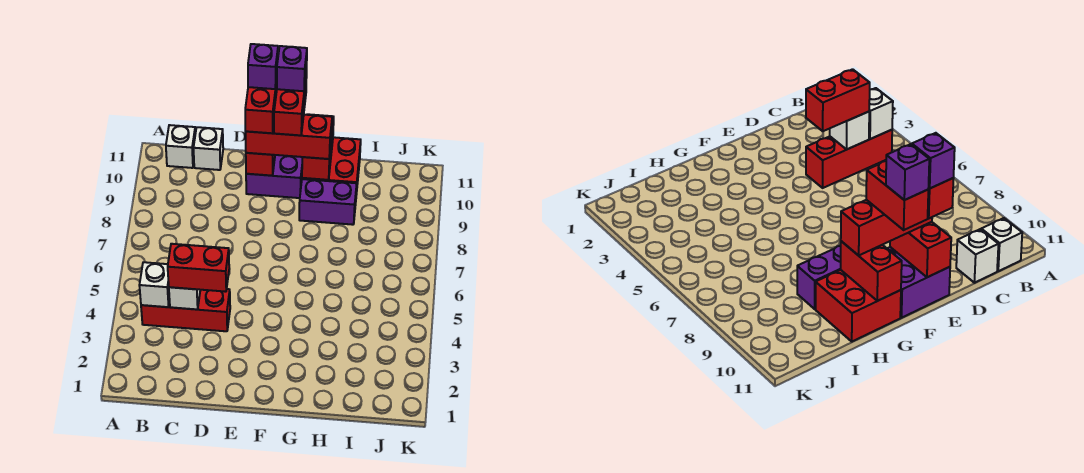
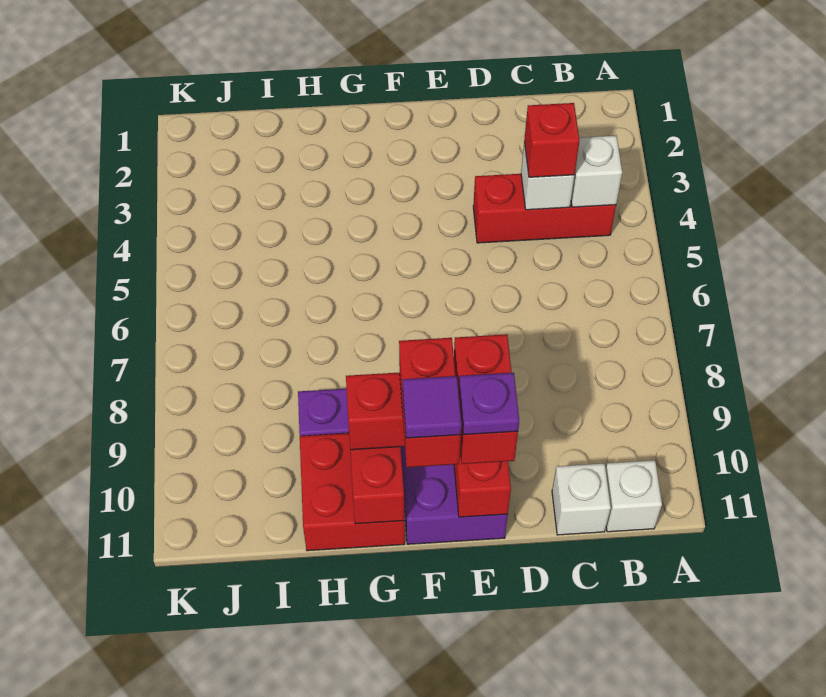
red 1x2 brick [168,244,229,292] -> red 1x1 brick [524,103,580,177]
purple 1x1 brick [248,44,278,89] -> purple 1x1 plate [459,373,519,435]
purple 1x1 brick [277,46,307,91] -> purple 1x1 tile [403,376,461,438]

